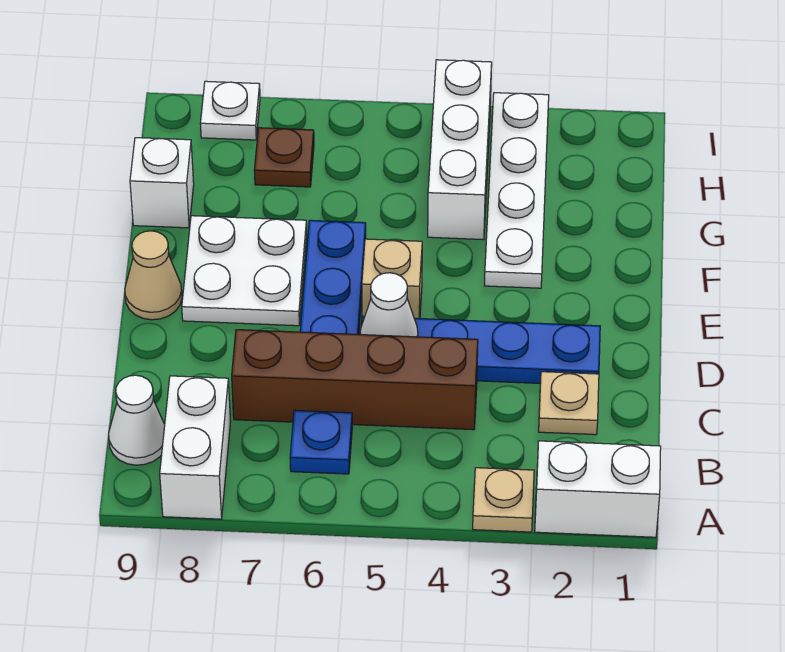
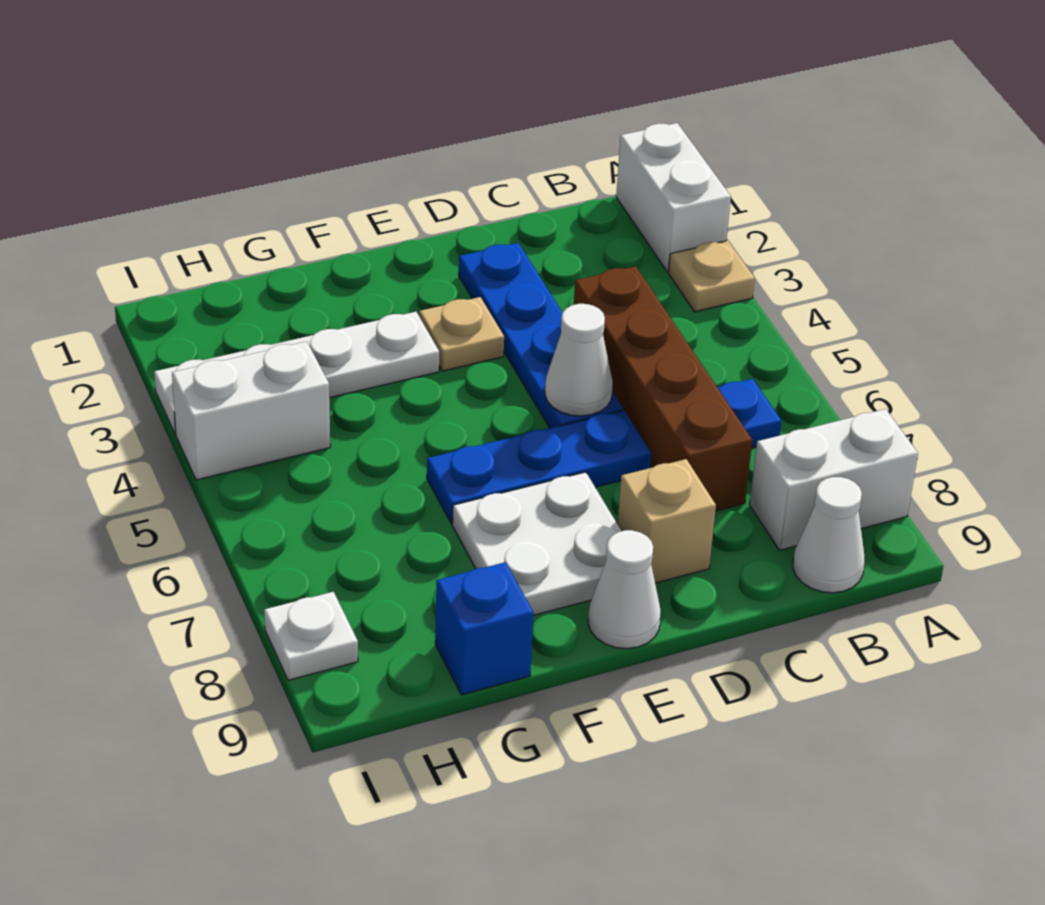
tan 1x1 plate [539,372,599,435] -> tan 1x1 plate moved to [419,297,504,371]
tan 1x1 brick [362,239,422,319] -> tan 1x1 brick moved to [618,459,716,583]
tan 1x1 cone [125,231,182,320] -> white 1x1 cone [588,530,661,649]
white 1x3 brick [428,60,492,240] -> white 1x2 brick [172,342,330,480]
white 1x1 brick [130,138,194,228] -> blue 1x1 brick [435,562,533,695]
brown 1x1 plate [254,128,314,187] -> none

